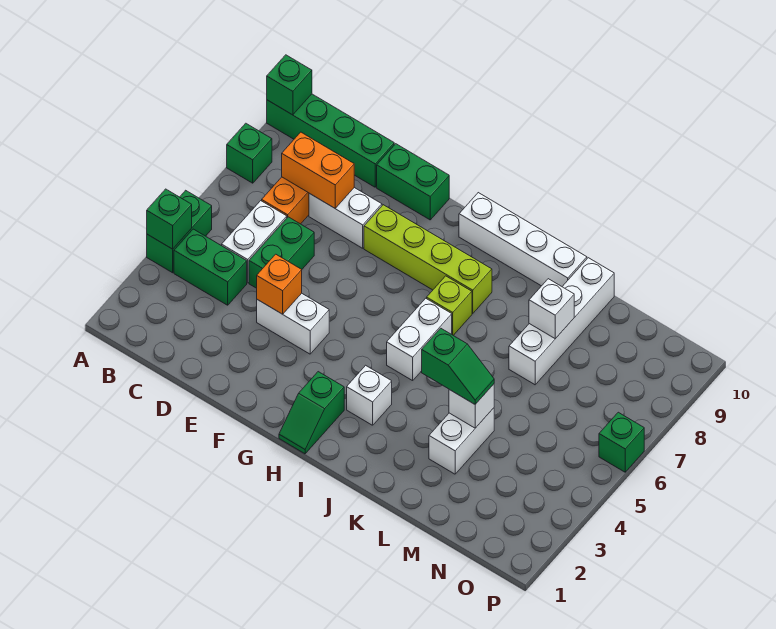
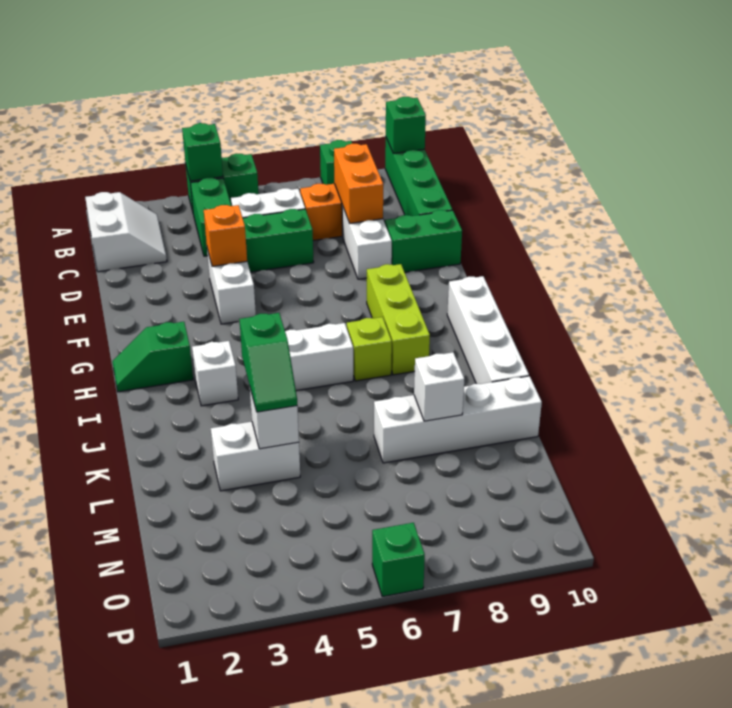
none -> white 2x2 slope [85,192,167,272]
green 1x2 brick [377,144,449,220] -> green 1x2 brick turned to [385,210,462,272]
lime 1x4 brick [364,205,492,313] -> lime 1x3 brick [367,264,430,375]

